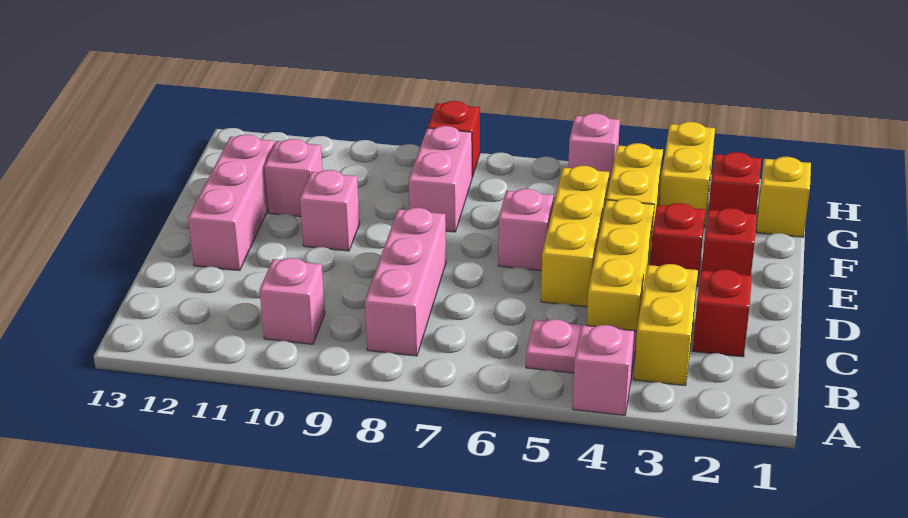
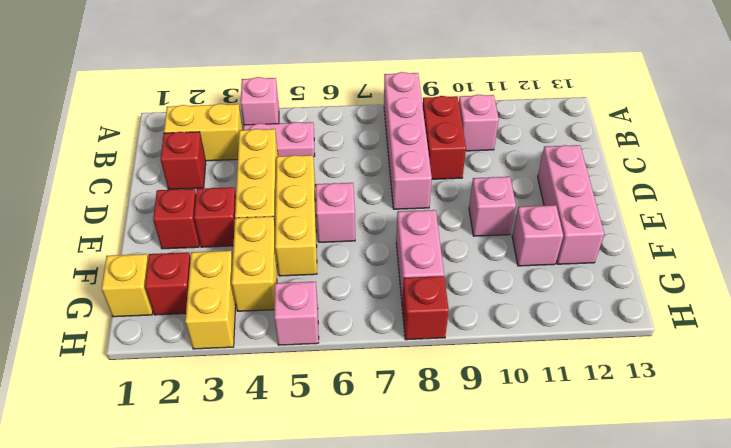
yellow 1x2 brick [634,264,698,386] -> yellow 1x2 brick turned to [164,104,243,161]
pink 1x3 brick [365,208,446,356] -> pink 1x4 brick [384,72,432,209]
none -> red 1x2 brick [423,96,466,179]

